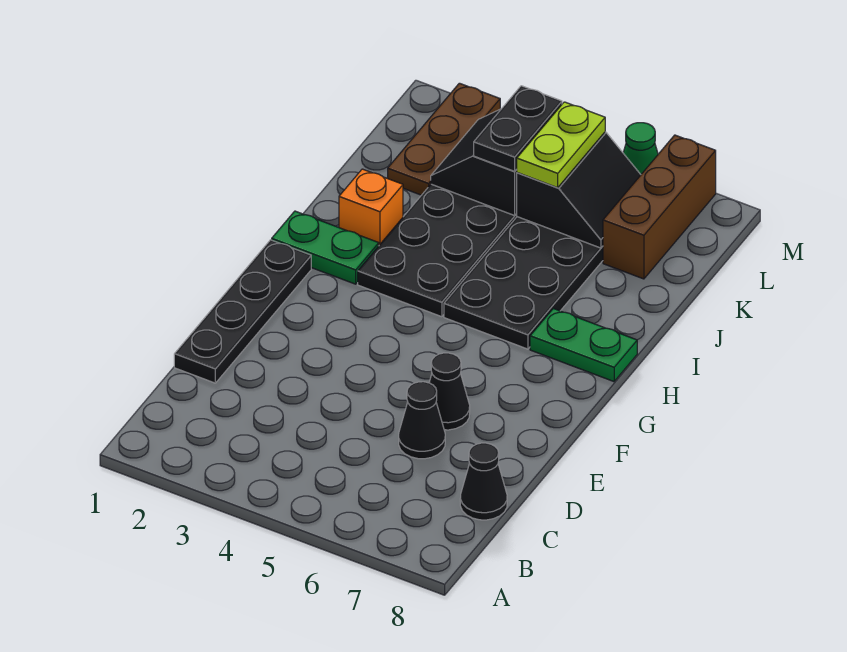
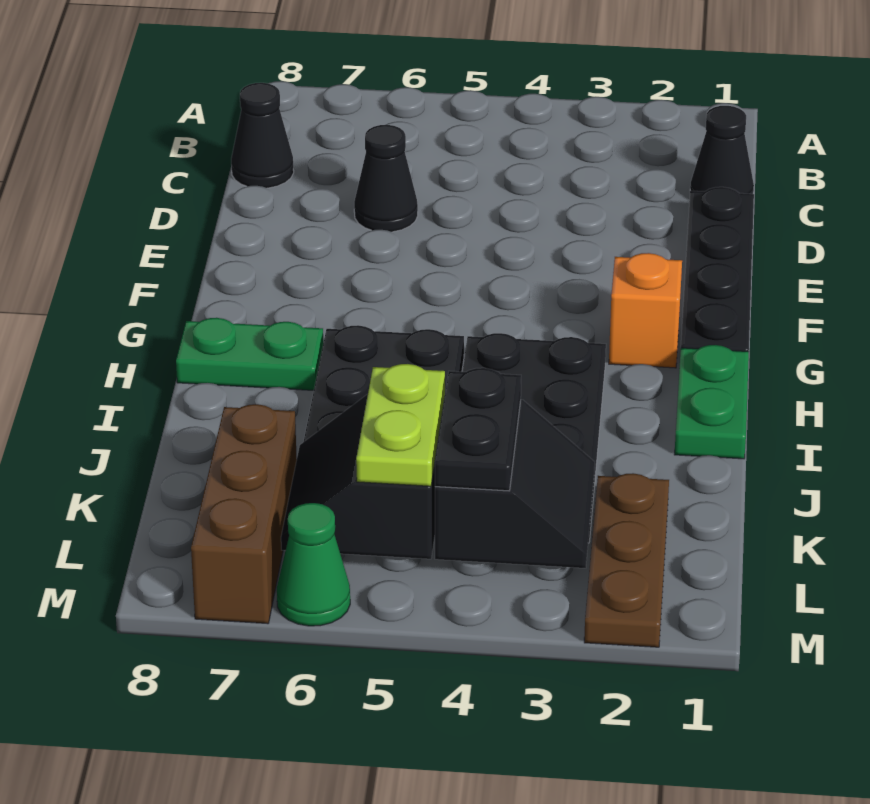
black 1x1 cone [429,353,470,430] -> black 1x1 cone moved to [690,106,754,194]
green 1x2 plate [272,211,379,284] -> green 1x2 plate turned to [674,345,749,459]
orange 1x1 brick [339,169,403,245] -> orange 1x1 brick moved to [609,253,682,368]

